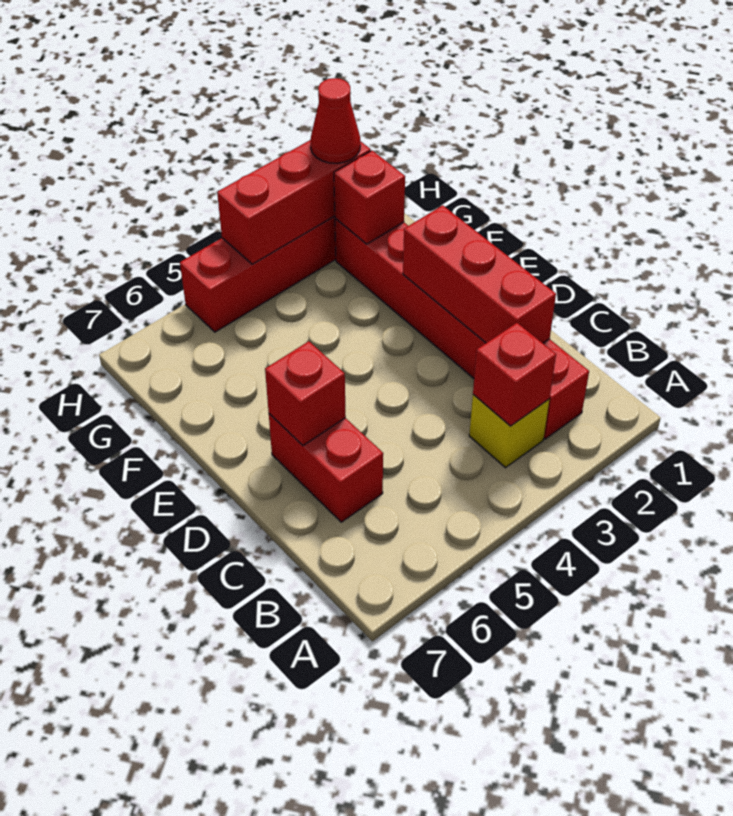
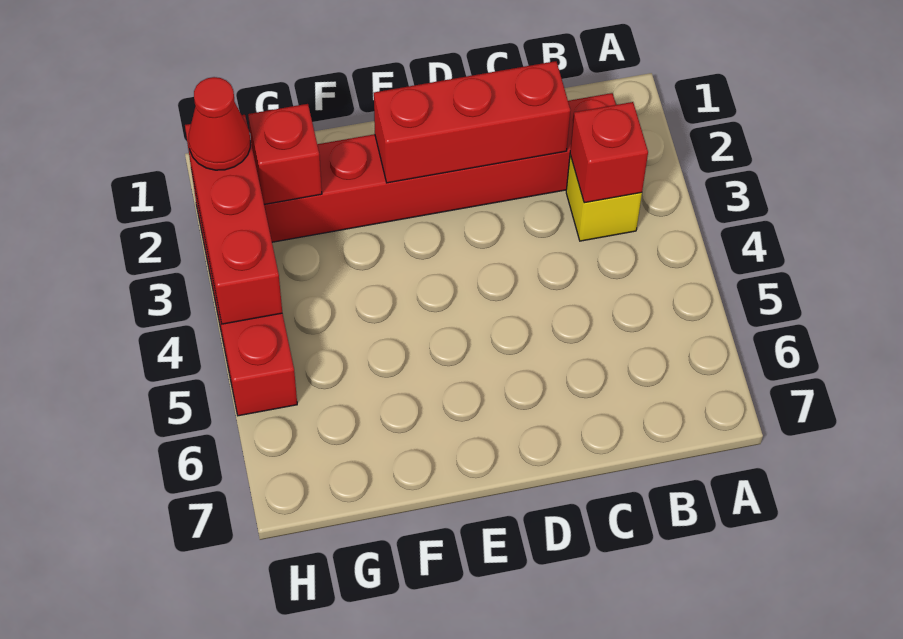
red 1x2 brick [269,414,383,522] -> none
red 1x1 brick [265,341,346,445] -> none

